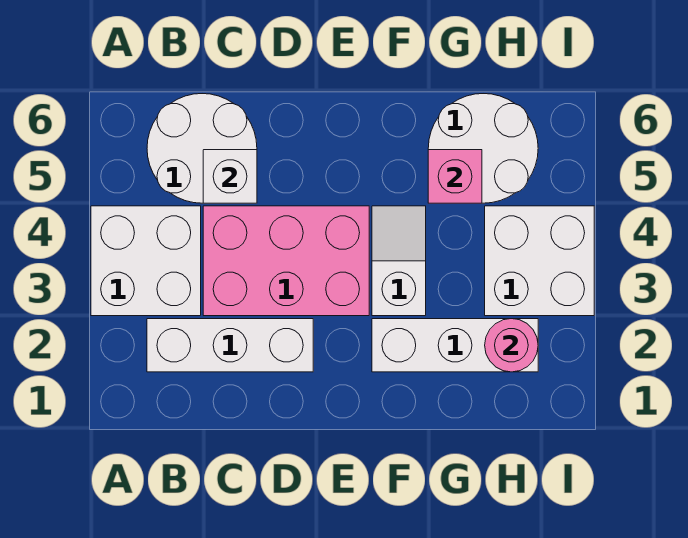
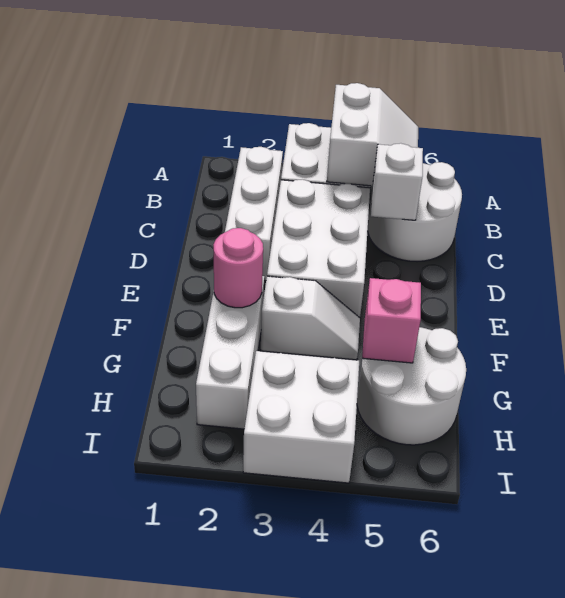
none -> white 2x2 slope [327,83,418,186]
pink 2x3 brick [203,206,369,316] -> white 2x3 brick [267,179,370,318]
pink 1x1 round brick [485,319,538,372] -> pink 1x1 round brick moved to [213,228,263,308]

